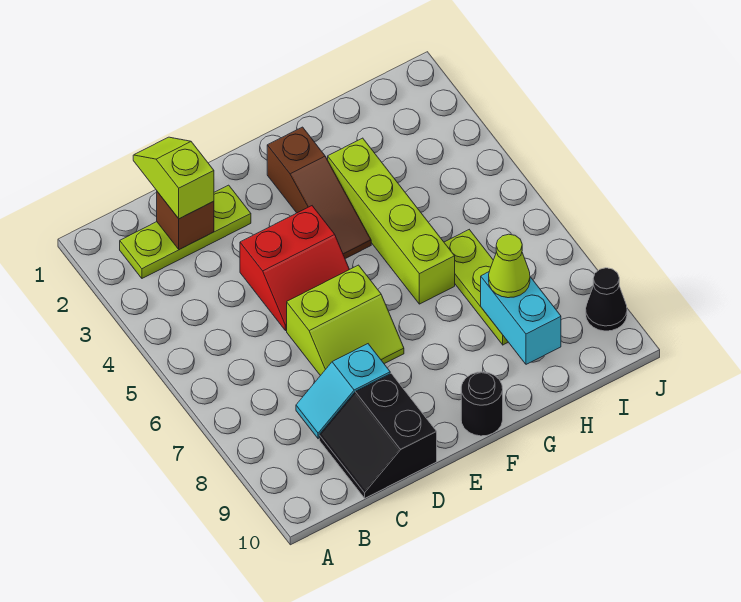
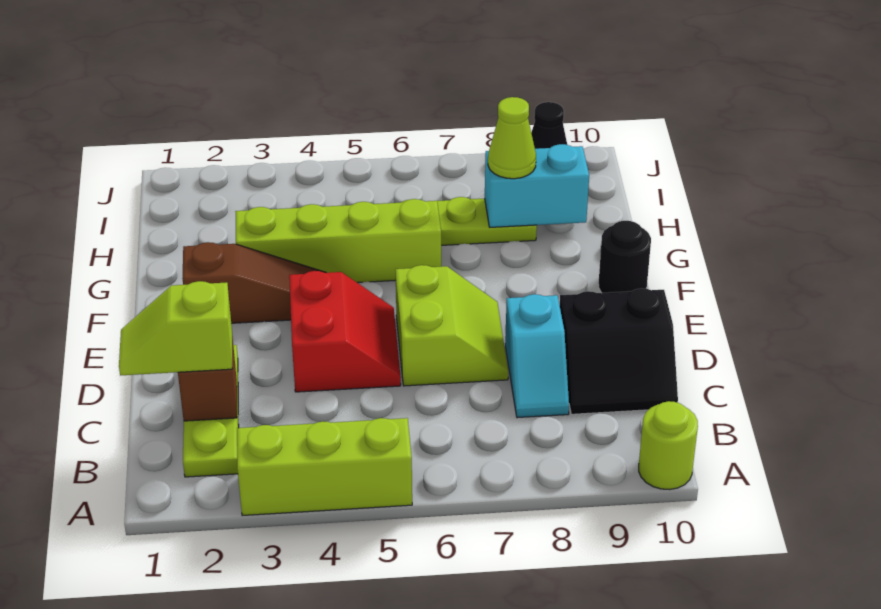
none -> lime 1x3 brick [237,418,412,516]
none -> lime 1x1 round brick [639,401,698,490]

